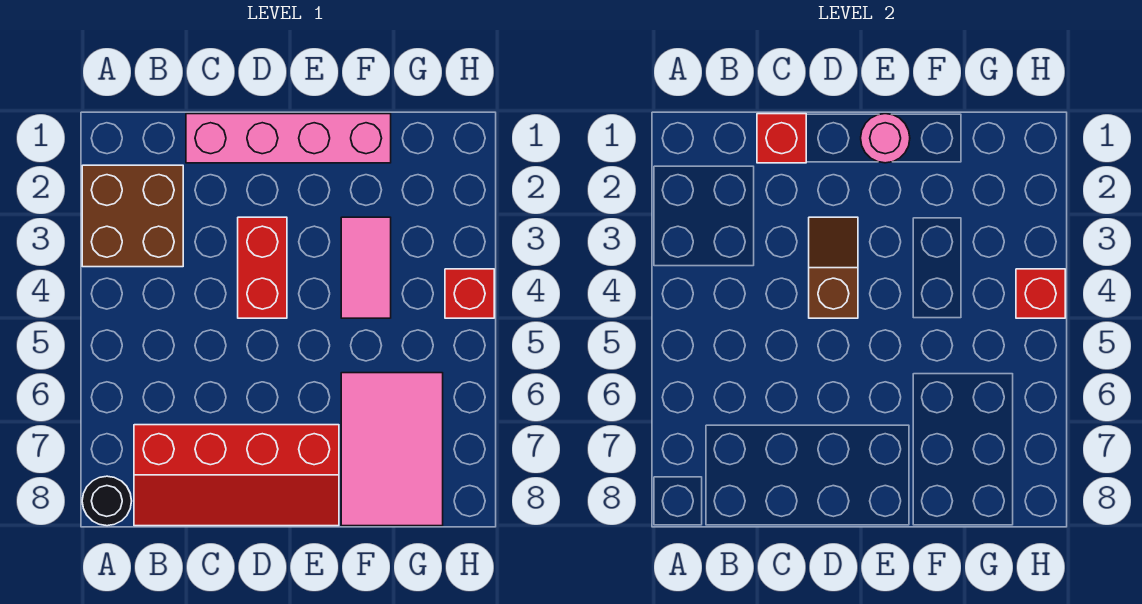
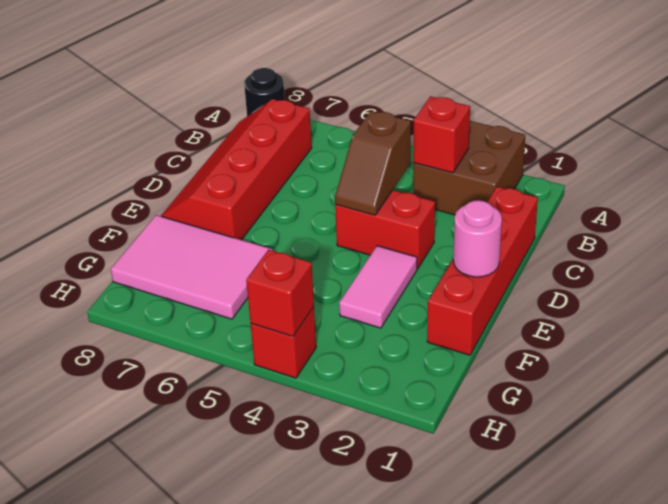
pink 1x4 brick [186,114,391,163] -> red 1x4 brick [427,187,538,355]
red 1x1 brick [757,114,806,163] -> red 1x1 brick moved to [413,96,470,173]
brown 1x2 slope [809,217,858,318] -> brown 1x2 slope turned to [335,111,411,215]
pink 1x2 tile [341,217,391,318] -> pink 1x2 tile turned to [339,246,417,328]

